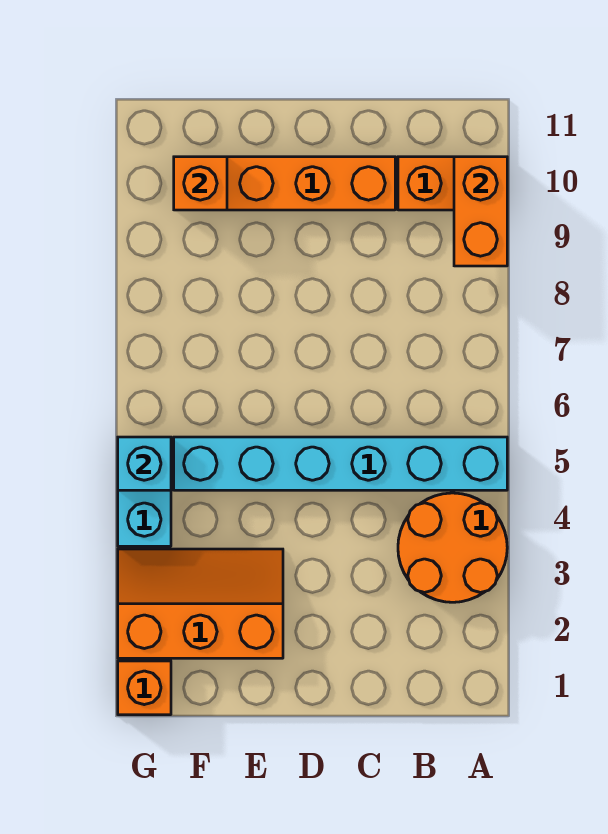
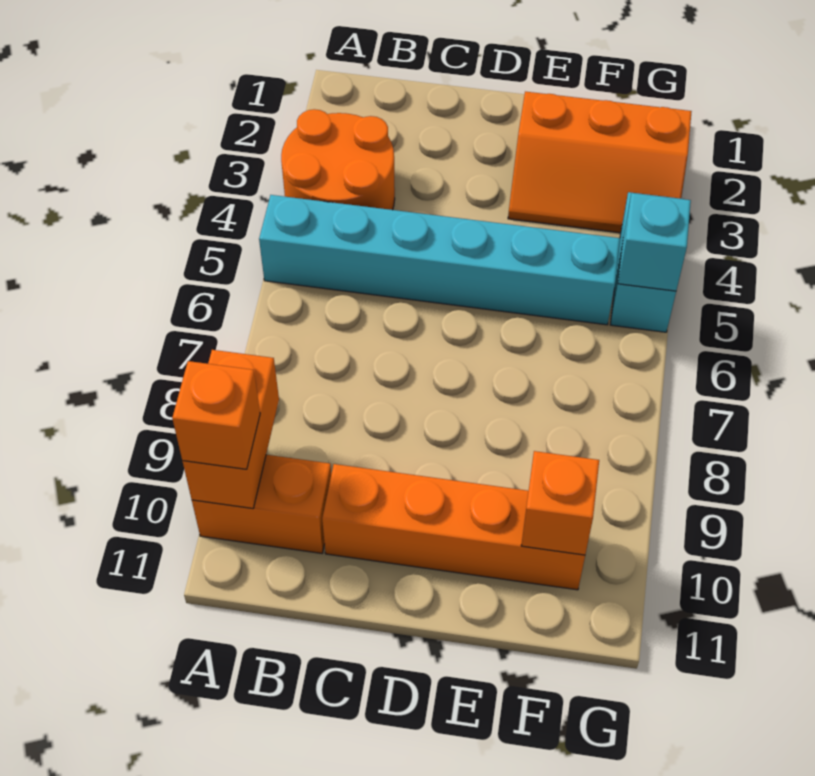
orange 1x1 brick [118,661,171,715] -> orange 1x1 brick moved to [172,361,260,469]

